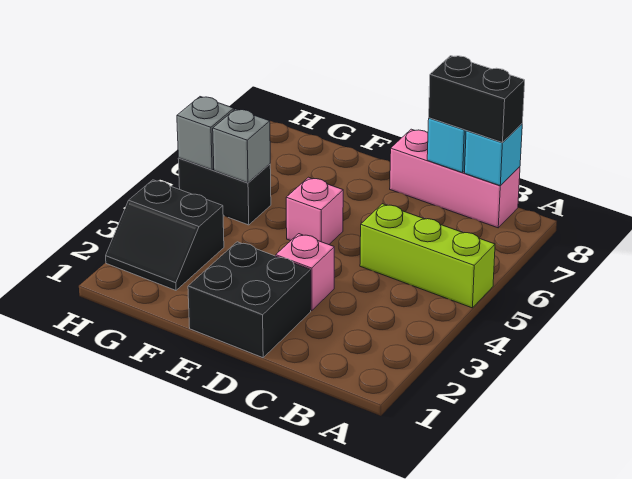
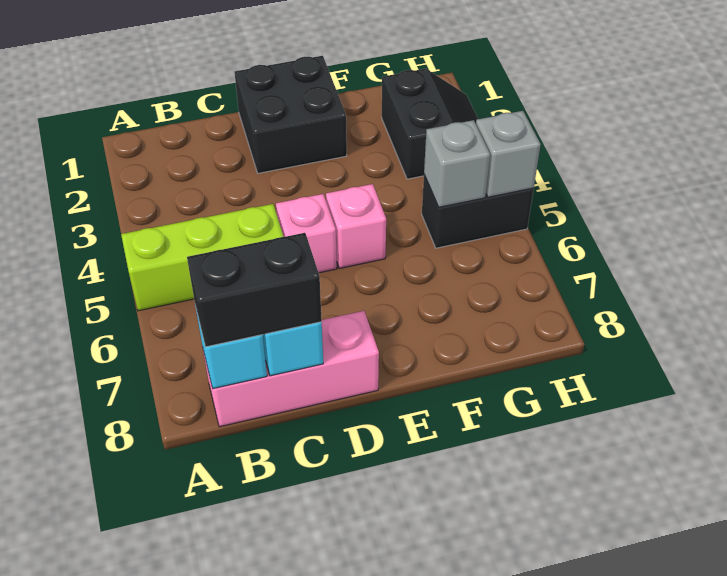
pink 1x1 brick [276,234,334,311] -> pink 1x1 brick moved to [276,194,337,273]
black 2x2 slope [106,180,224,290] -> black 2x2 slope turned to [382,69,478,179]

